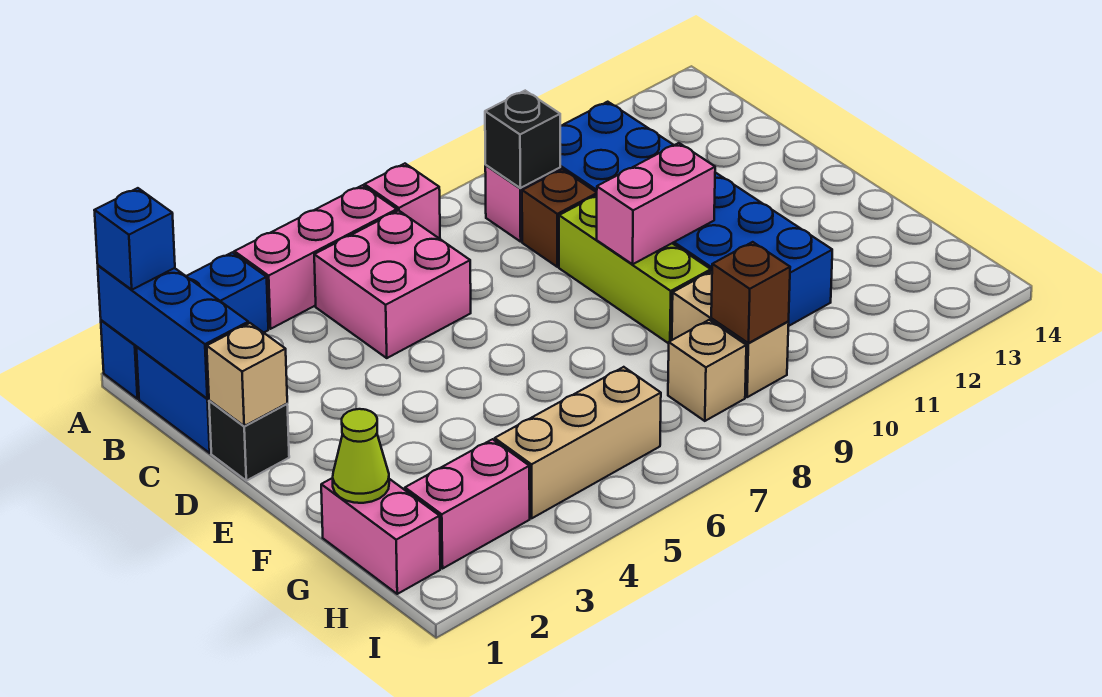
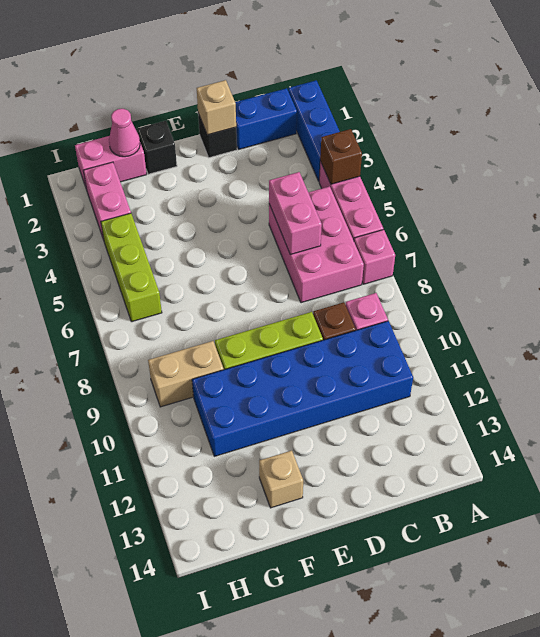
blue 1x3 brick [98,265,248,399] -> none
blue 1x1 brick [94,188,175,290] -> none
pink 2x2 brick [314,210,471,358] -> pink 2x3 brick [269,186,364,303]
black 1x1 brick [485,91,560,188] -> black 1x1 brick moved to [137,121,177,174]
pink 1x2 brick [597,143,715,264] -> pink 1x2 brick moved to [269,172,322,255]
lime 1x1 cone [333,409,389,503] -> pink 1x1 cone [109,109,140,157]
tan 1x3 brick [495,367,661,518] -> lime 1x3 brick [101,213,162,322]
tan 1x1 brick [668,320,746,421] -> tan 1x1 brick moved to [259,451,303,508]
brown 1x1 brick [711,242,790,343] -> brown 1x1 brick moved to [320,129,362,184]

